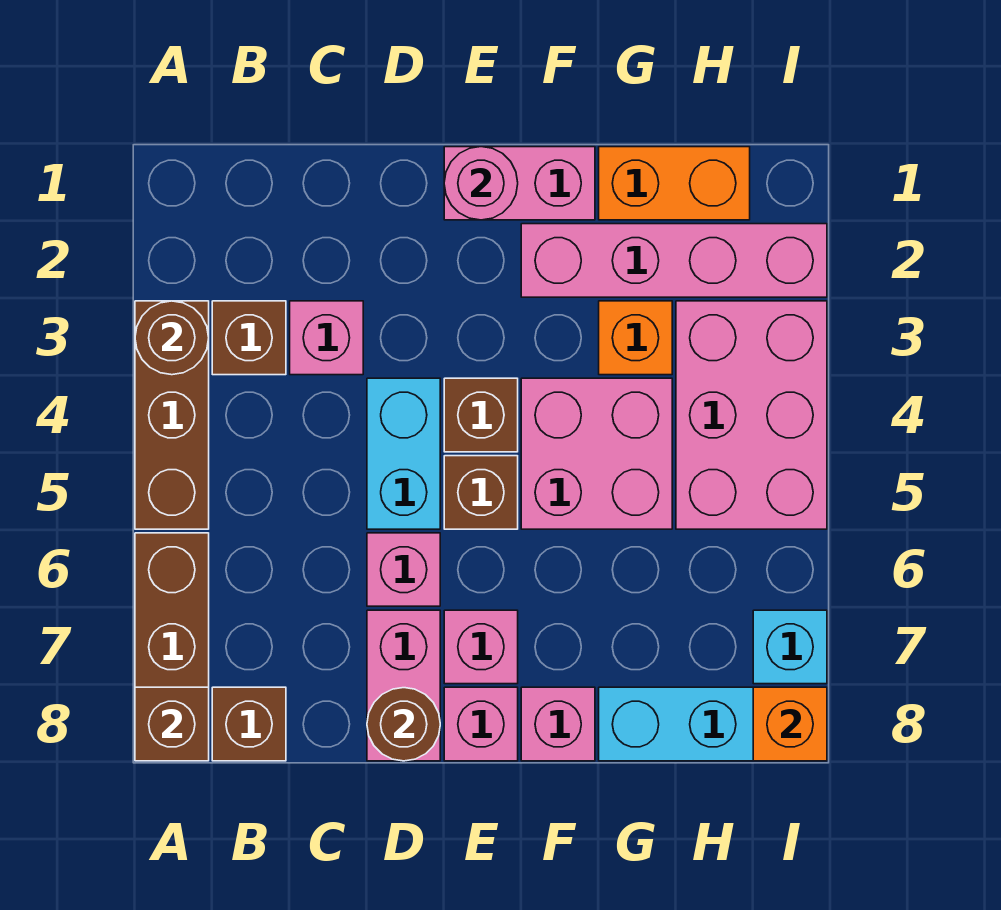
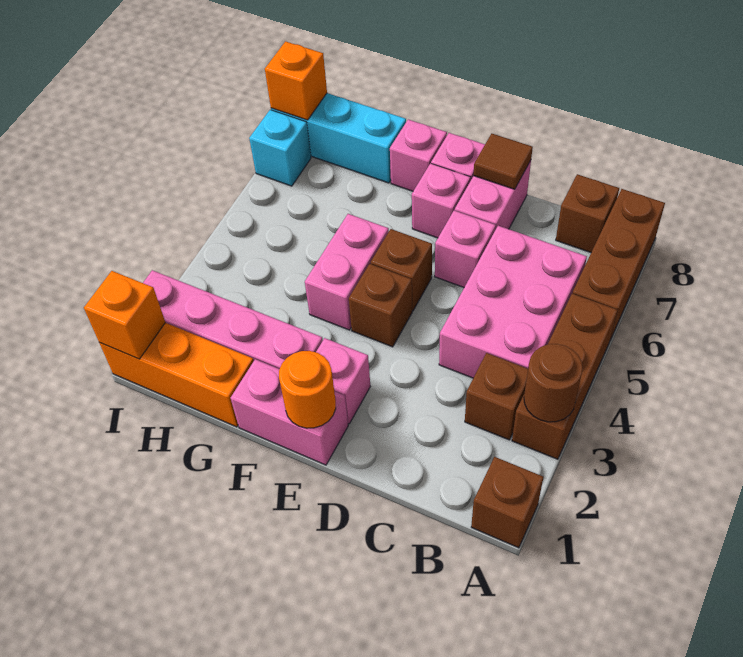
brown 1x1 brick [135,687,209,761] -> brown 1x1 brick moved to [471,457,543,548]
pink 1x1 brick [290,301,363,375] -> pink 1x1 brick moved to [316,338,370,424]
cyan 1x2 brick [367,378,440,529] -> none
brown 1x1 round brick [367,688,440,761] -> brown 1x1 tile [474,134,533,189]
pink 1x1 round brick [444,147,518,220] -> orange 1x1 round brick [279,351,336,428]
pink 2x2 brick [521,378,672,529] -> pink 1x2 brick [305,214,389,330]
orange 1x2 brick [599,147,750,220] -> orange 1x3 brick [100,323,254,427]
orange 1x1 brick [599,301,672,375] -> orange 1x1 brick moved to [84,271,165,359]
pink 2x3 brick [676,301,827,529] -> pink 2x3 brick moved to [439,226,587,378]

